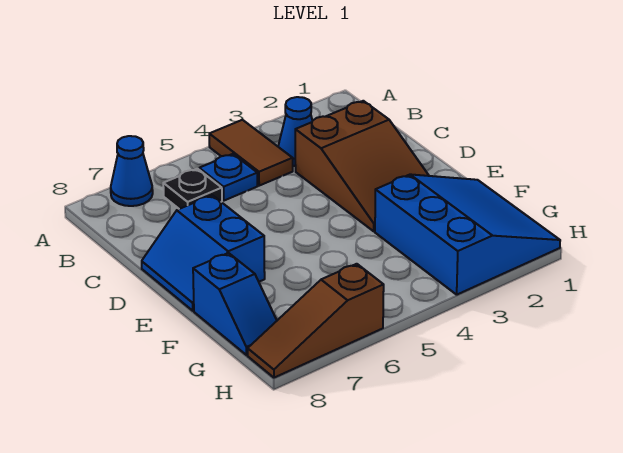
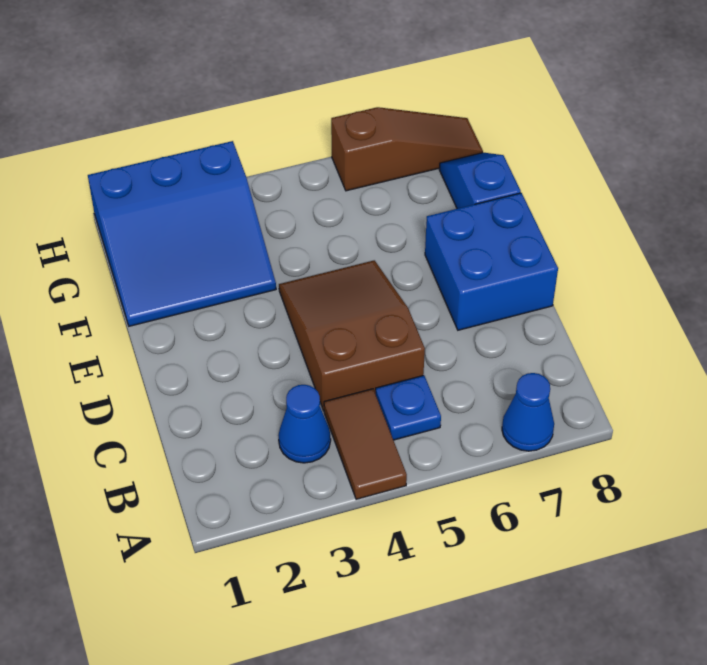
black 1x1 plate [163,169,222,209] -> none
brown 2x3 slope [295,101,429,231] -> brown 2x3 slope moved to [279,260,425,411]
blue 2x2 slope [142,195,265,311] -> blue 2x2 brick [425,193,558,330]
blue 3x3 slope [375,174,560,295] -> blue 3x3 slope turned to [88,141,276,326]

